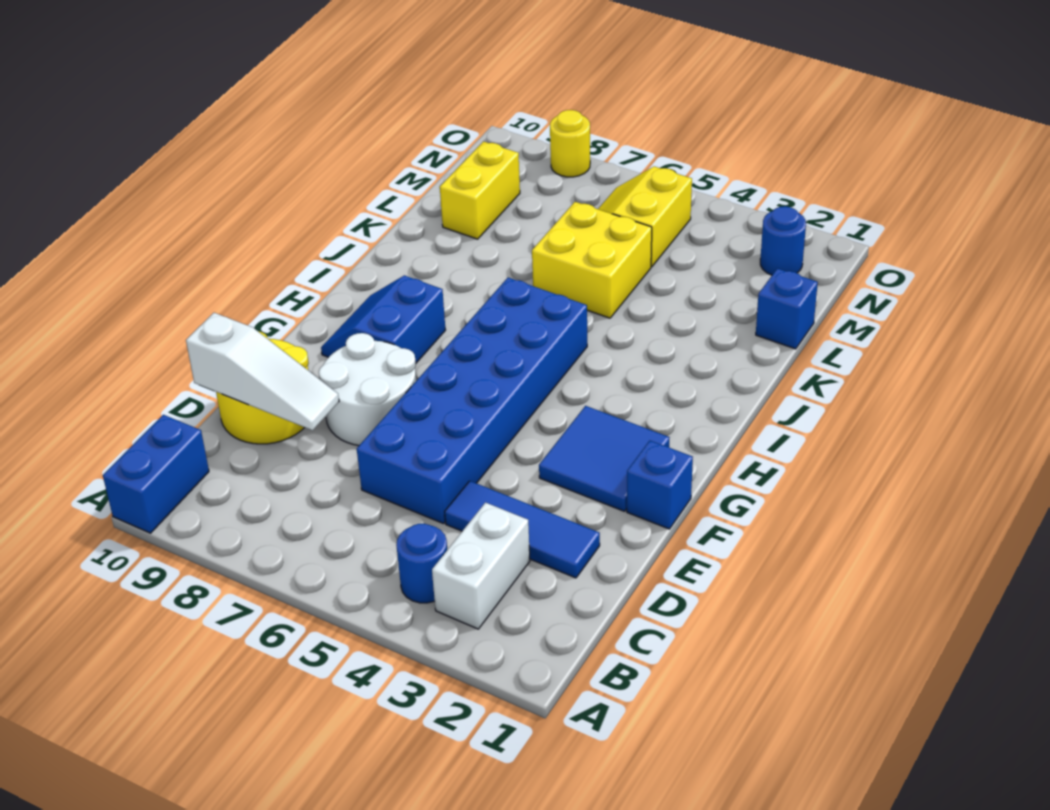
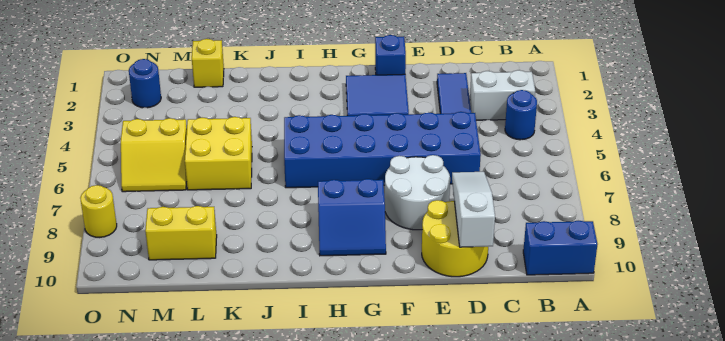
blue 1x1 brick [756,268,818,349] -> yellow 1x1 brick [192,39,224,87]

